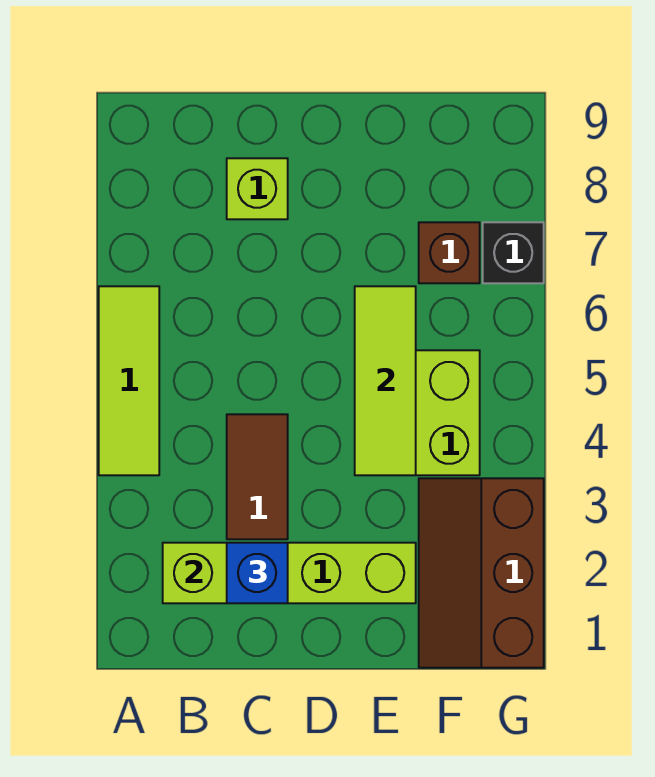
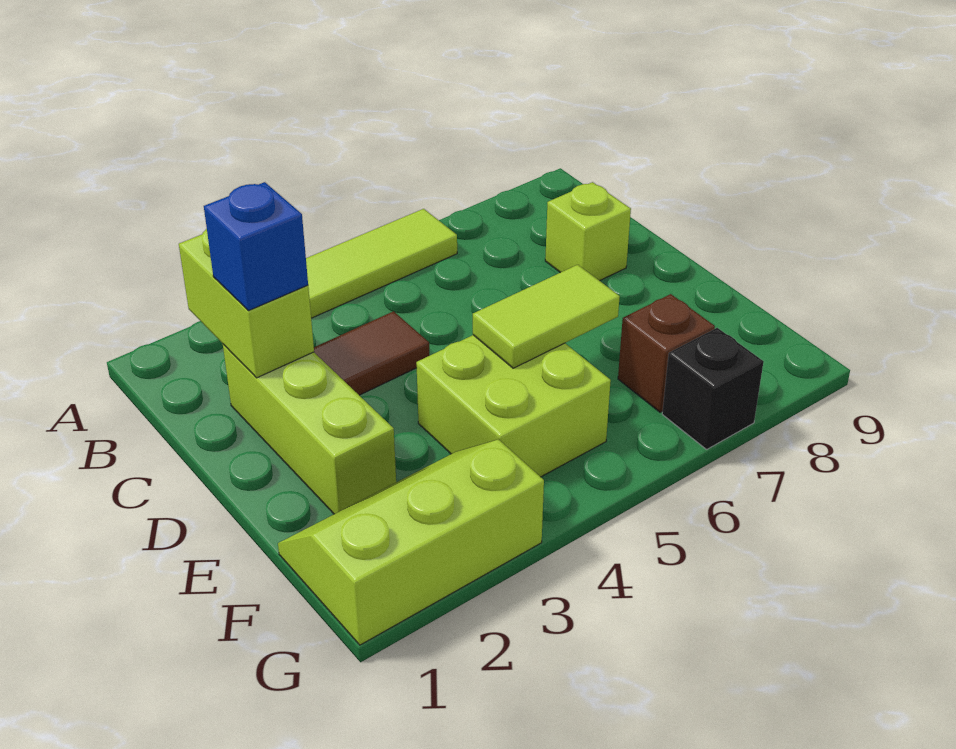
lime 1x3 tile [355,286,416,475] -> lime 1x2 tile [473,265,620,368]
brown 2x3 slope [419,478,544,668] -> lime 2x3 slope [278,439,544,645]

